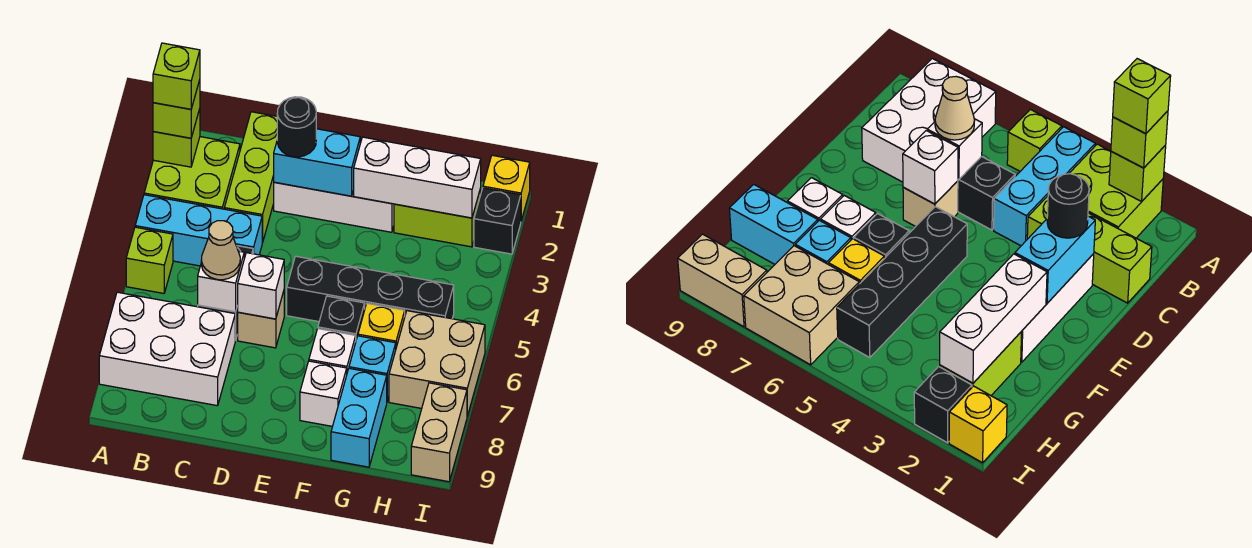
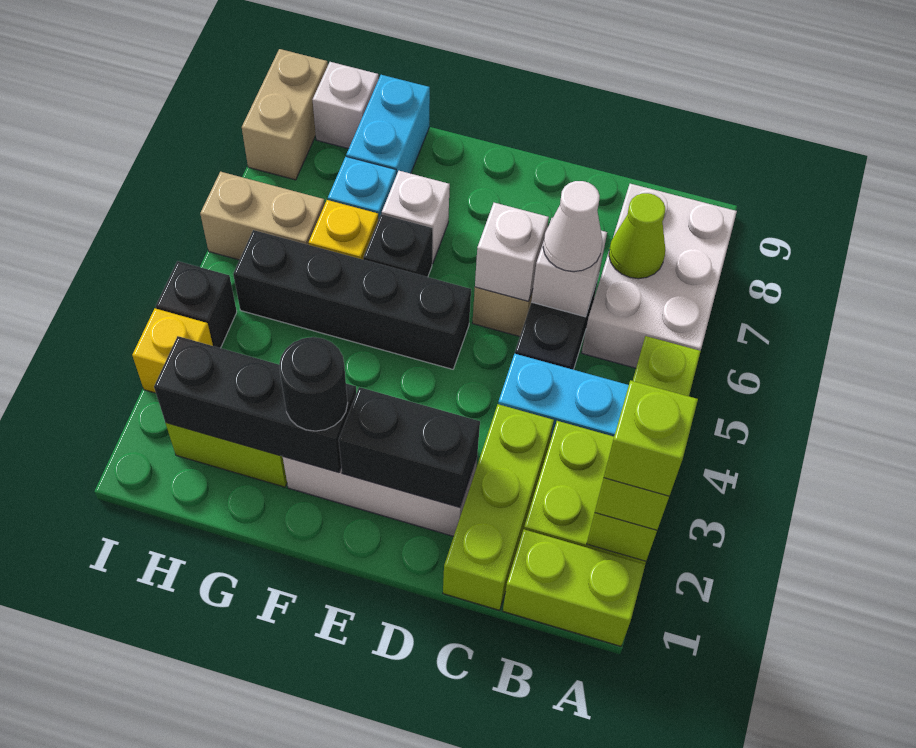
none -> lime 1x2 brick [503,529,645,646]
white 2x3 brick [99,292,235,406] -> white 2x3 brick turned to [582,184,737,368]
none -> lime 1x1 cone [609,193,665,279]
tan 1x1 cone [201,221,240,280] -> white 1x1 cone [543,181,602,272]
cyan 1x2 brick [274,129,360,196] -> black 1x2 brick [339,387,480,508]
black 1x1 round brick [277,97,316,157] -> black 1x1 round brick moved to [279,337,348,431]
white 1x3 brick [354,137,481,218] -> black 1x3 brick [154,336,356,473]
white 1x1 brick [300,361,347,426] -> white 1x1 brick moved to [313,62,378,149]
tan 2x2 brick [389,311,485,416] -> tan 1x2 brick [200,172,325,260]
yellow 1x1 brick [483,155,530,220] -> yellow 1x1 brick moved to [132,309,213,393]
black 1x1 brick [474,188,521,254] -> black 1x1 brick moved to [156,261,237,348]

